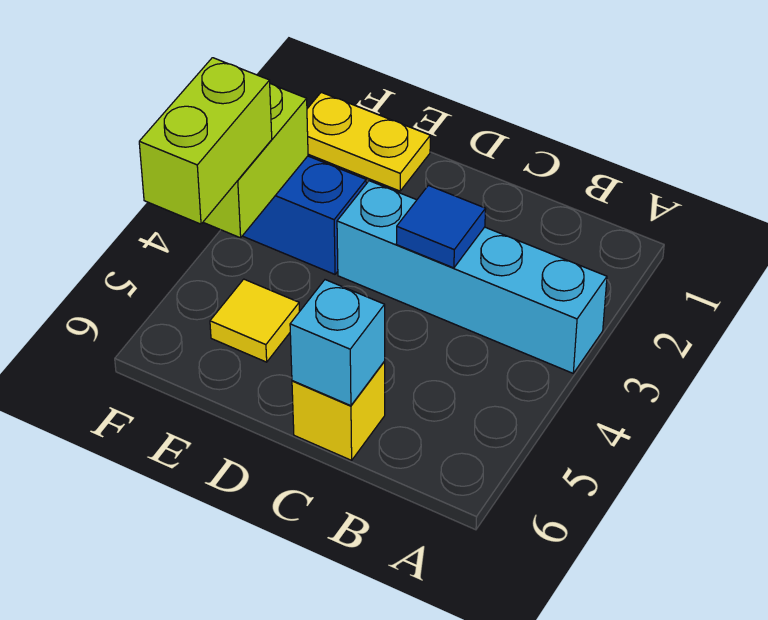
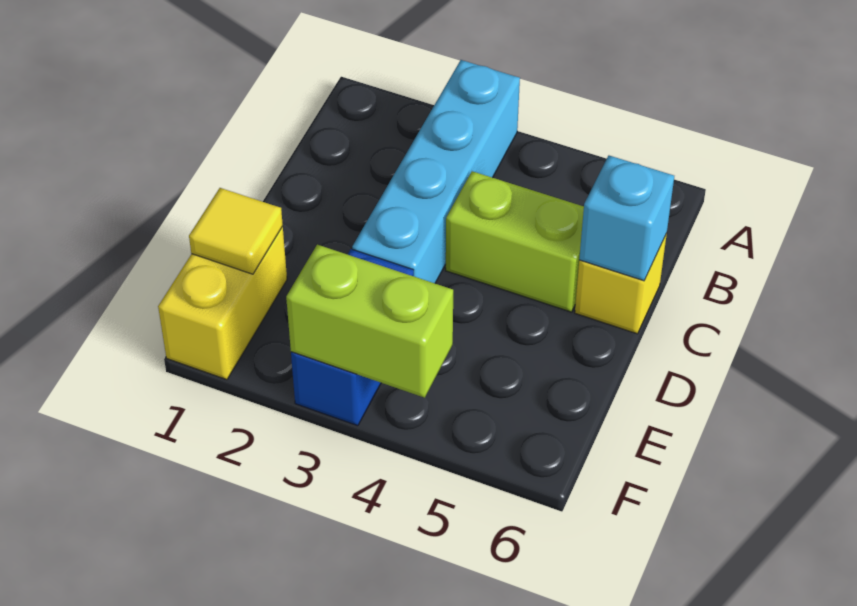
blue 1x1 tile [396,185,486,268] -> none
yellow 1x2 plate [307,92,430,191] -> yellow 1x2 brick [158,226,287,380]
yellow 1x1 tile [210,279,299,362] -> yellow 1x1 tile moved to [189,188,283,274]
lime 1x2 brick [139,58,272,224] -> lime 1x2 brick moved to [446,171,584,312]

